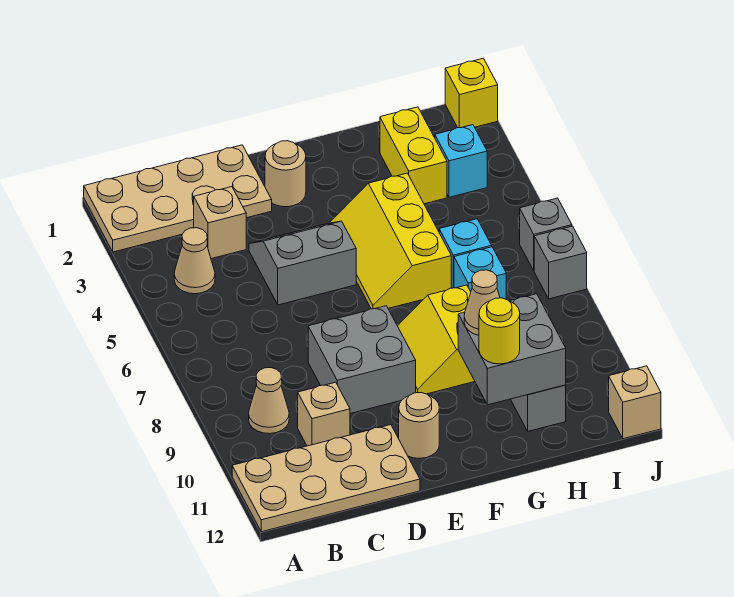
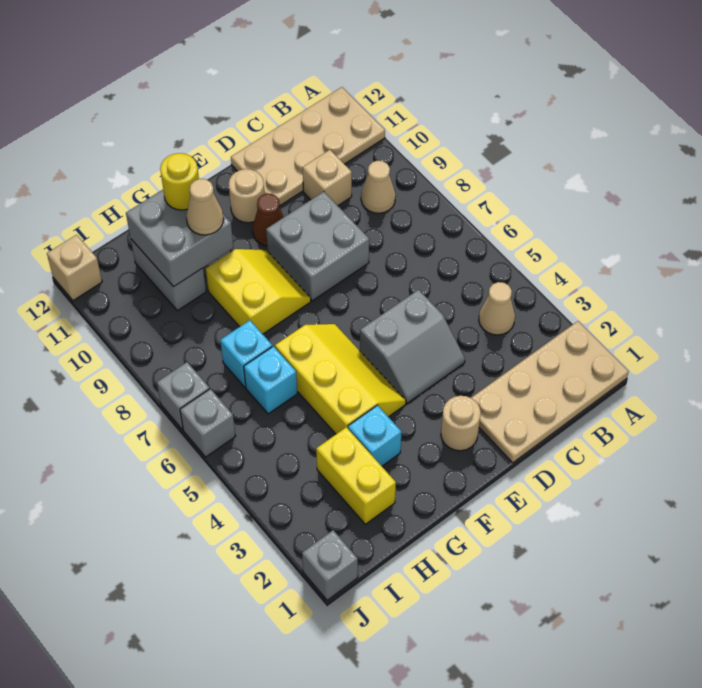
tan 1x1 brick [194,187,246,259] -> none
none -> brown 1x1 cone [253,193,284,246]
cyan 1x1 brick [435,125,487,197] -> cyan 1x1 brick moved to [348,405,401,466]
yellow 1x1 brick [445,58,498,128] -> grey 1x1 brick [302,530,358,600]

